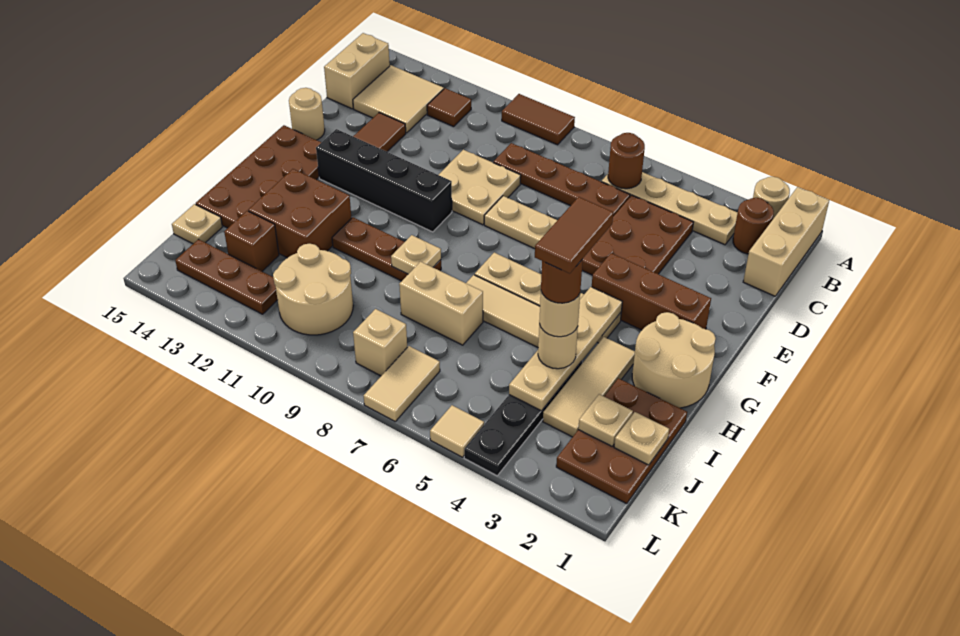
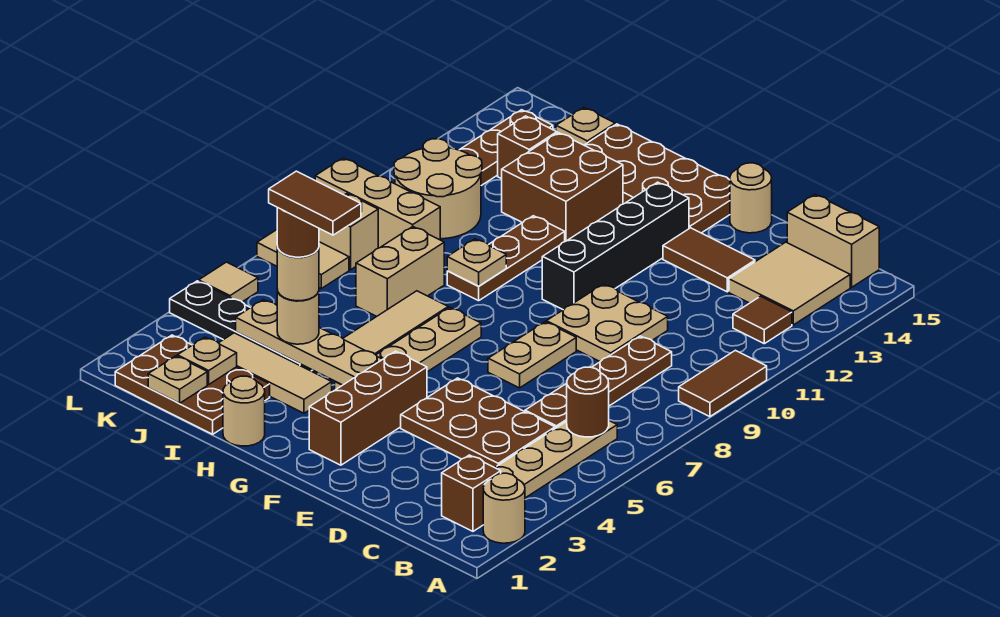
tan 1x3 brick [743,187,829,296] -> tan 1x3 brick moved to [315,158,440,248]
brown 1x1 round brick [733,198,774,254] -> brown 1x1 brick [442,455,501,531]
tan 2x2 round brick [632,312,716,408] -> tan 1x1 round brick [223,376,265,446]

